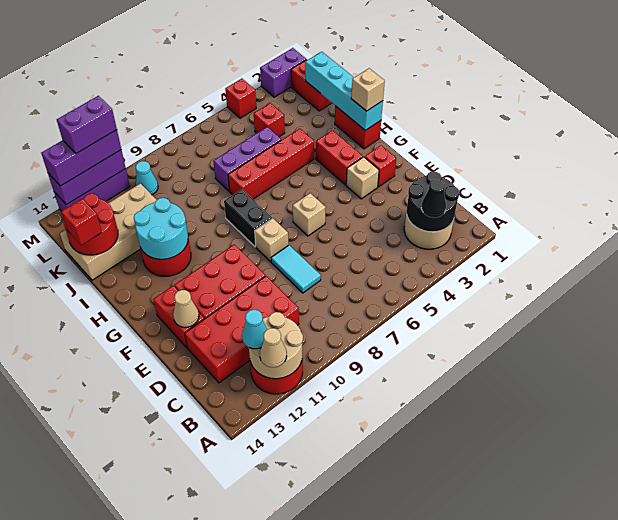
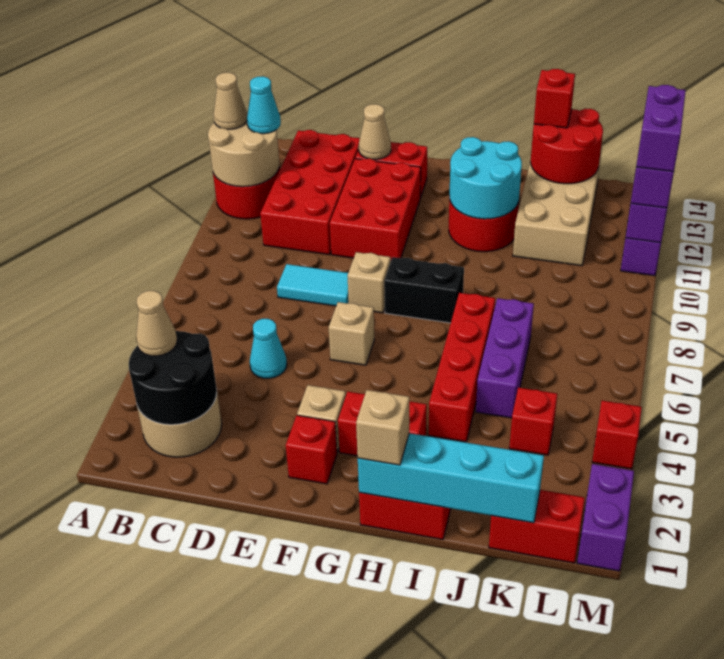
black 1x1 cone [421,179,446,218] -> tan 1x1 cone [136,291,177,356]
cyan 1x1 cone [135,161,158,195] -> cyan 1x1 cone moved to [250,319,287,378]

